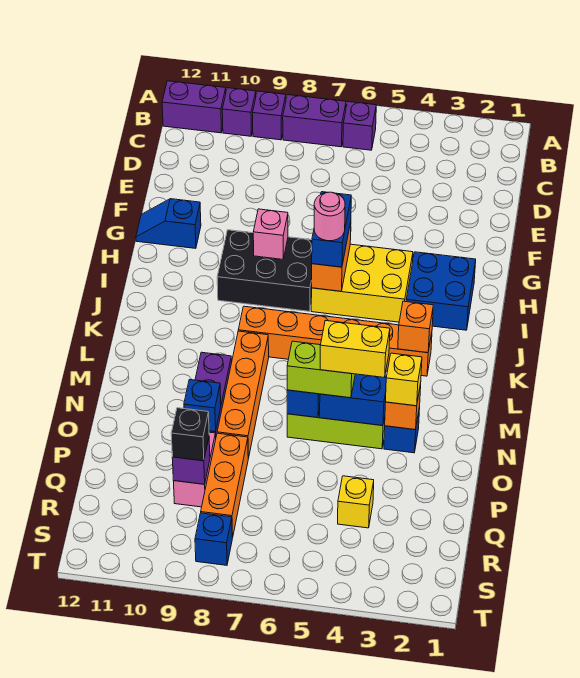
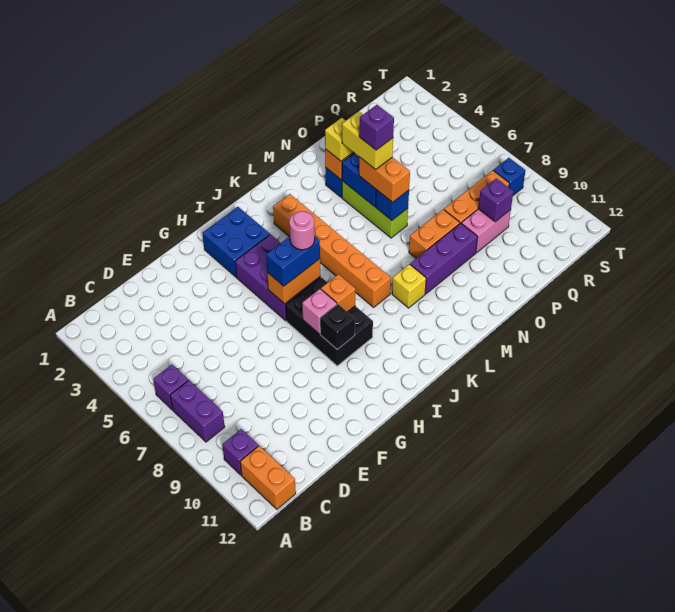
purple 1x1 brick [253,91,286,140] -> purple 1x1 brick moved to [359,105,394,150]
purple 1x2 brick [162,81,226,133] -> orange 1x2 brick [240,446,296,509]
blue 1x2 slope [136,199,201,248] -> none
yellow 2x3 brick [311,244,413,322] -> purple 2x3 brick [235,234,320,321]
orange 1x1 brick [398,301,433,353] -> orange 1x1 brick moved to [321,274,355,312]
orange 1x4 brick [217,331,269,459] -> orange 1x2 brick [409,209,460,258]
lime 1x2 brick [287,341,355,398] -> orange 1x2 brick [359,157,410,202]
blue 1x1 brick [184,380,221,432] -> none
yellow 1x1 brick [338,476,374,528] -> yellow 1x1 brick moved to [392,264,426,308]
black 1x1 brick [171,408,209,461] -> black 1x1 brick moved to [320,304,355,349]

